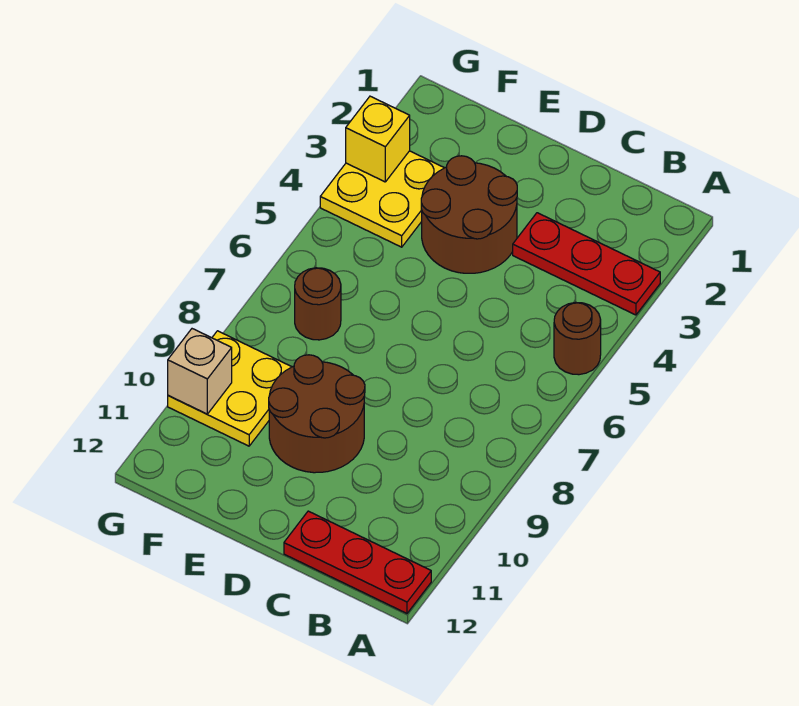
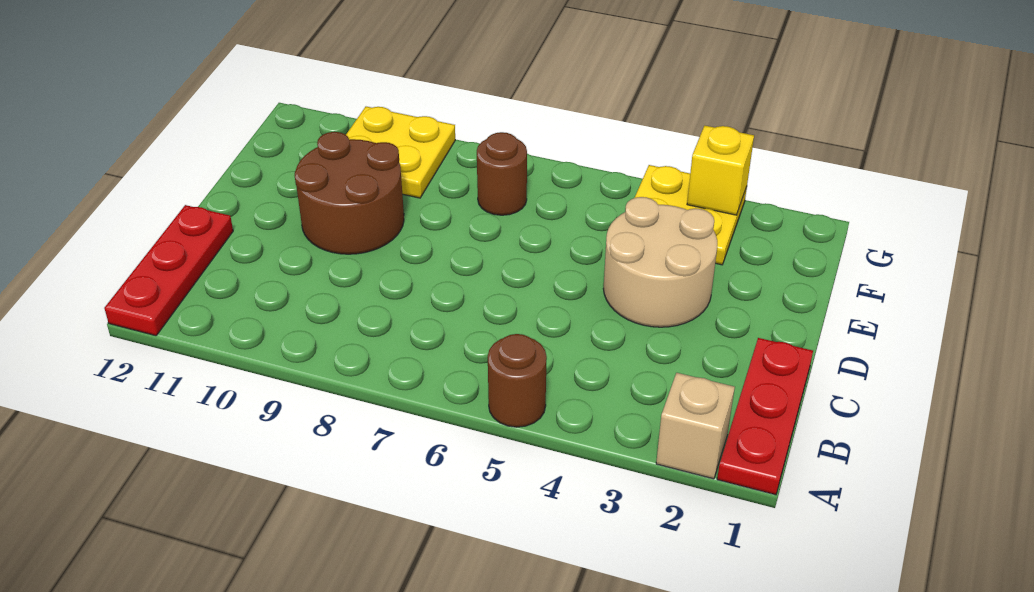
red 1x3 plate [513,213,660,315] -> red 1x3 plate moved to [717,338,813,495]
brown 2x2 round brick [421,156,517,273] -> tan 2x2 round brick [603,197,717,327]
tan 1x1 brick [168,329,232,414] -> tan 1x1 brick moved to [656,373,735,479]

